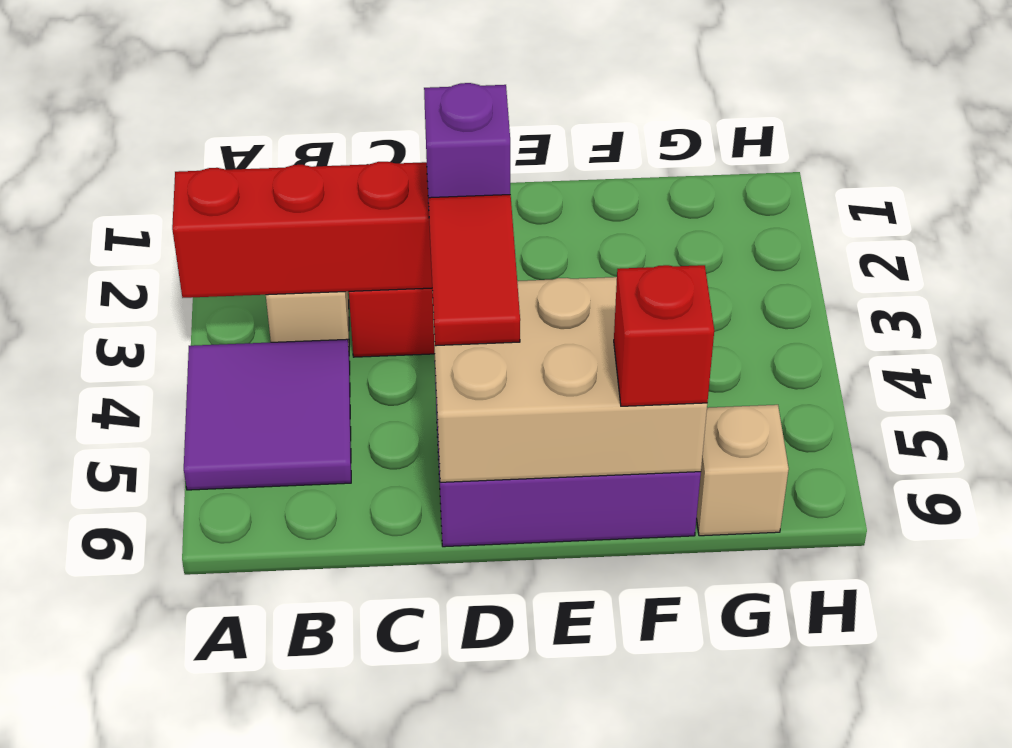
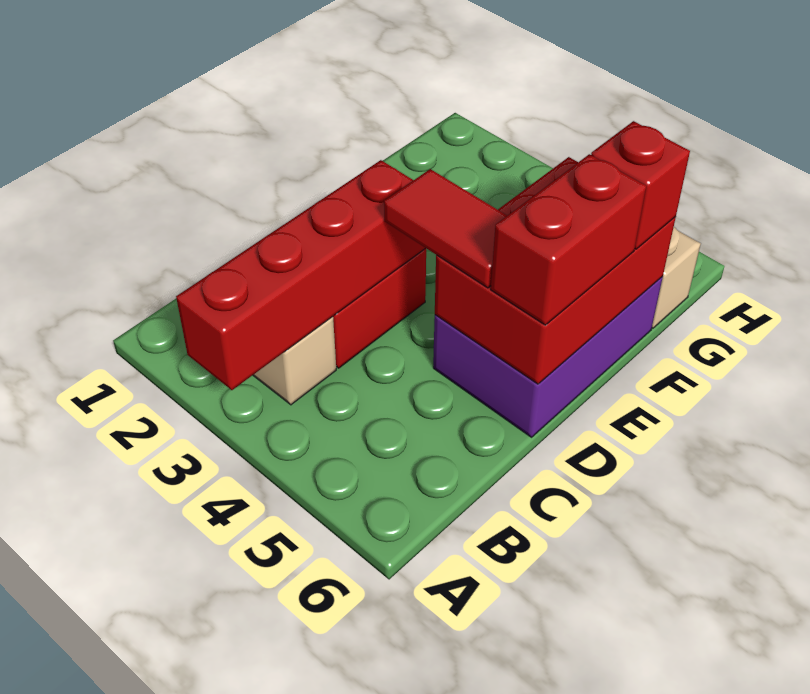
purple 2x2 tile [184,339,351,490] -> none
purple 1x1 brick [424,83,510,203] -> none
tan 2x3 brick [432,277,707,482] -> red 2x3 brick [435,157,676,384]
none -> red 1x2 brick [491,154,646,325]

